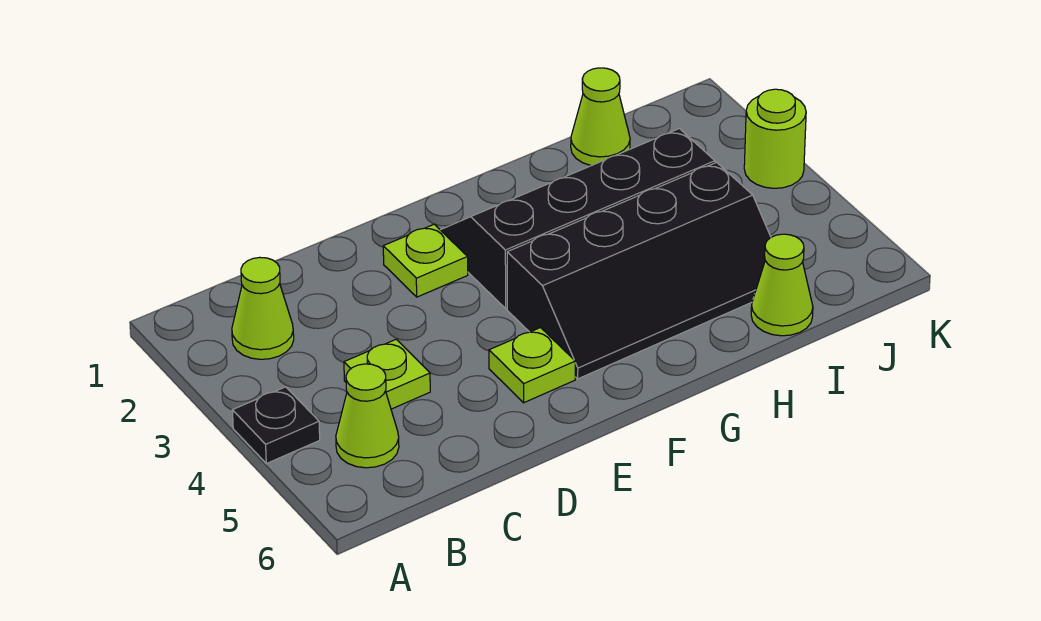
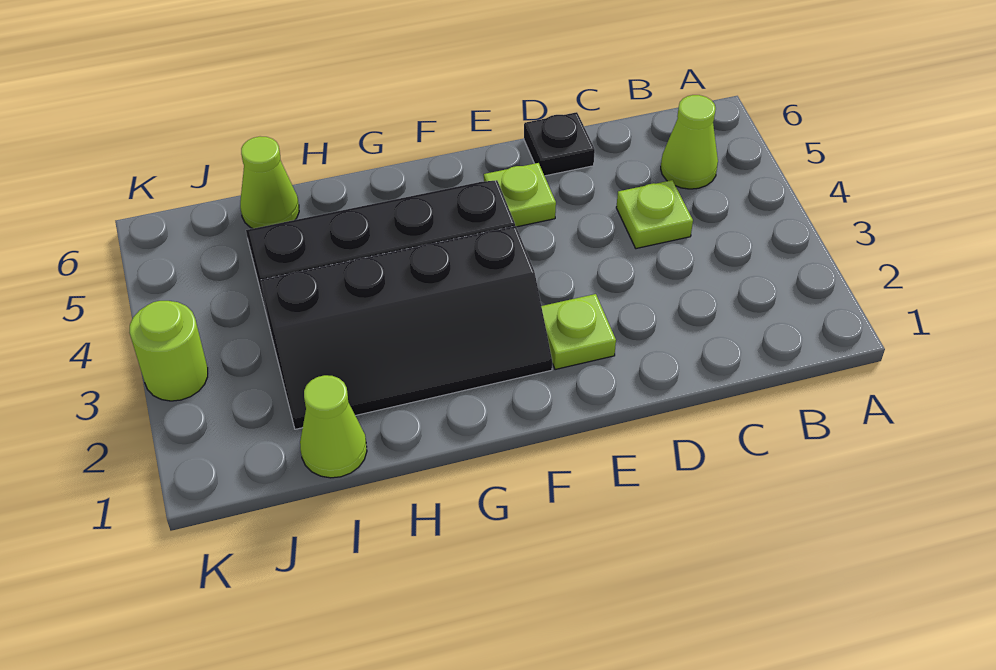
black 1x1 plate [232,387,320,463] -> black 1x1 plate moved to [524,112,595,176]
lime 1x1 cone [232,257,294,359] -> none

